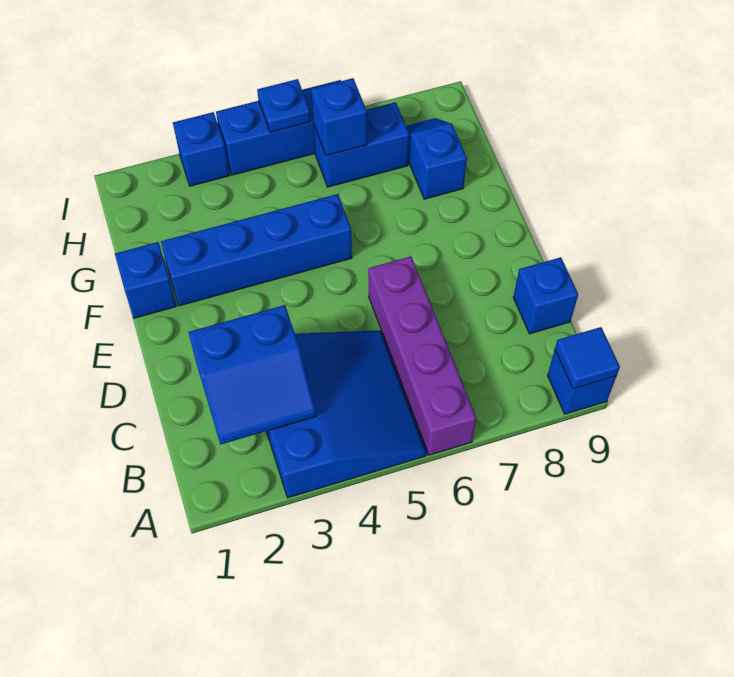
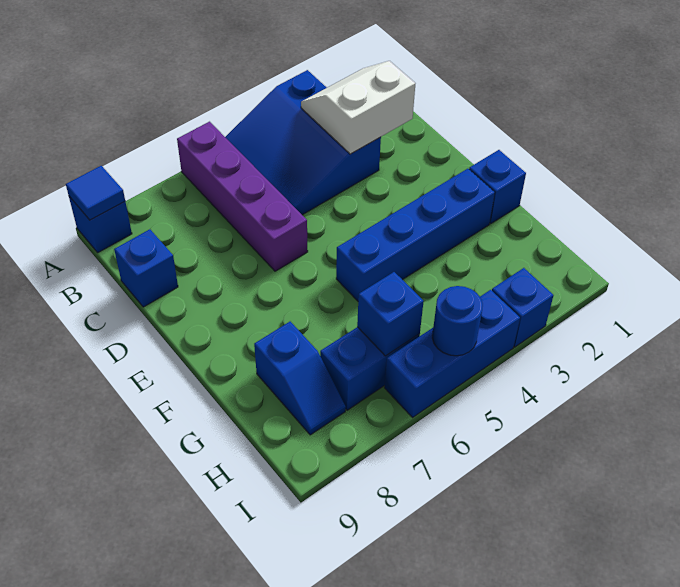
blue 2x2 slope [188,305,316,444] -> white 2x2 slope [301,61,415,154]
blue 1x1 plate [257,79,311,132] -> blue 1x1 round brick [432,286,483,356]

